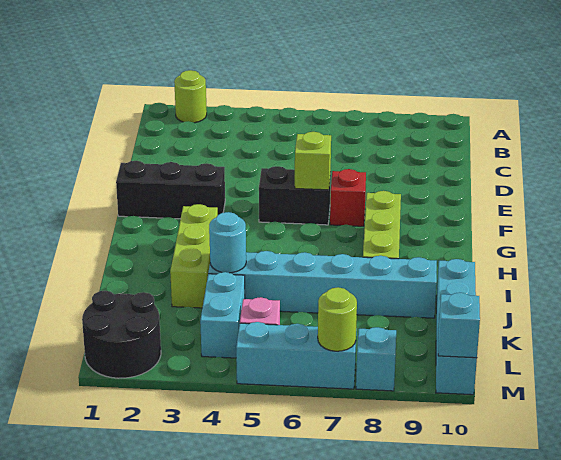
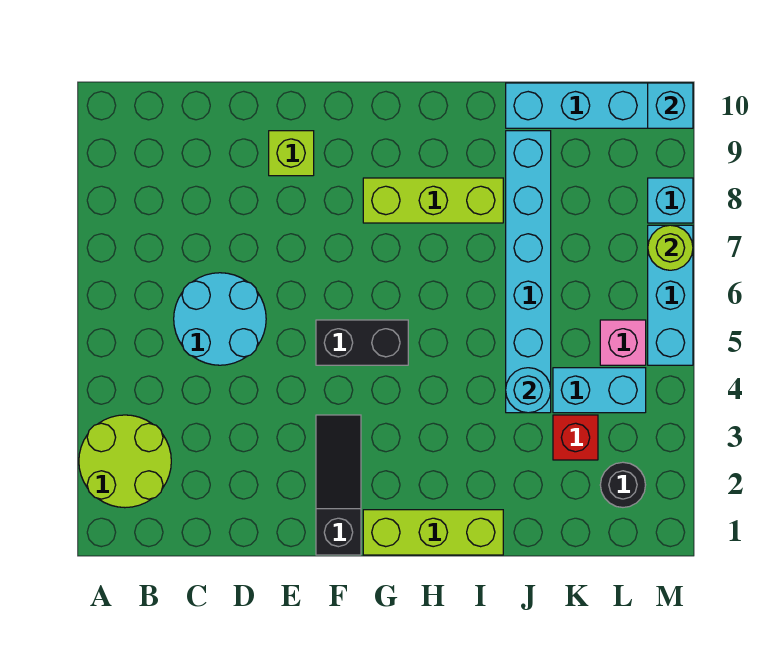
lime 1x1 round brick [174,70,207,123] -> lime 2x2 round brick [79,415,171,508]
none -> cyan 2x2 round brick [174,273,266,365]
black 1x3 brick [116,161,225,219] -> black 1x3 slope [316,415,361,555]
black 1x2 brick [259,166,331,225] -> black 1x2 brick turned to [316,320,408,365]
lime 1x1 brick [295,132,331,190] -> lime 1x1 brick moved to [269,131,314,176]
red 1x1 brick [330,169,366,226] -> red 1x1 brick moved to [553,415,598,460]
lime 1x3 brick [170,204,218,308] -> lime 1x3 brick moved to [363,510,503,555]
black 2x2 round brick [82,291,161,378] -> black 1x1 round brick [600,462,645,507]

